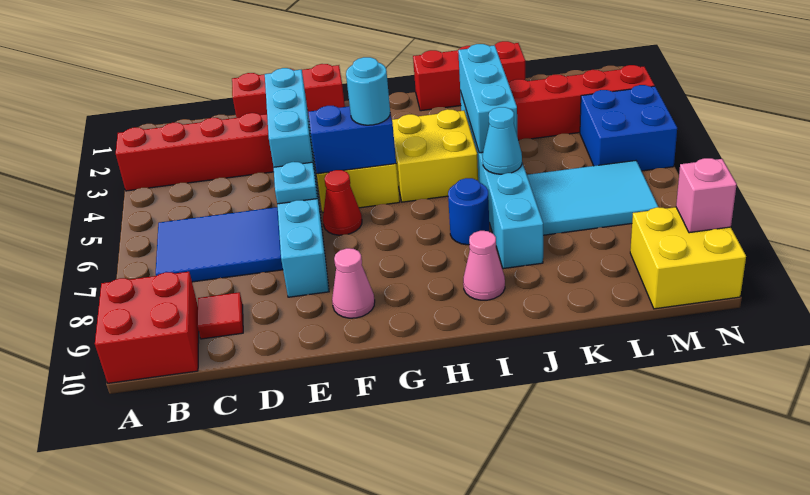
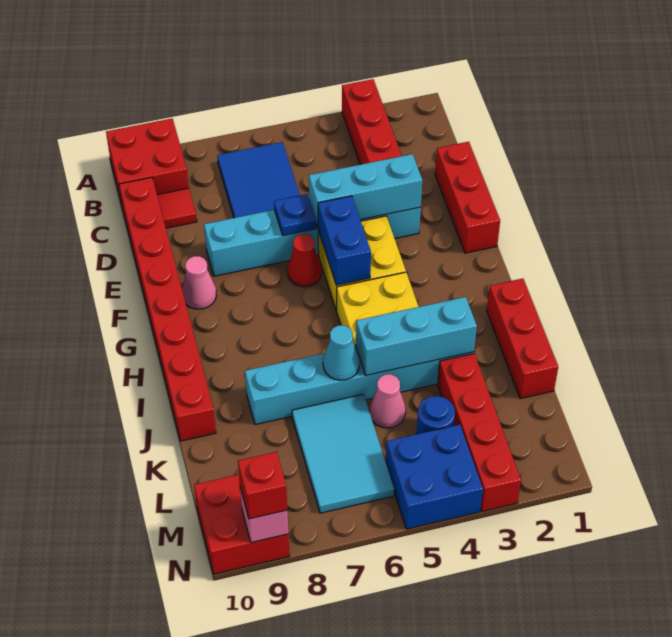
none -> red 1x8 brick [119,177,216,441]
cyan 1x1 plate [274,162,317,204] -> blue 1x1 plate [274,194,316,236]
cyan 1x1 round brick [346,57,390,125] -> none
blue 1x1 round brick [448,178,490,245] -> blue 1x1 round brick moved to [416,396,455,434]
pink 1x1 cone [463,231,505,300] -> pink 1x1 cone moved to [369,374,406,428]
yellow 2x2 brick [630,207,746,309] -> red 2x2 brick [194,475,289,574]
none -> red 1x1 brick [238,452,287,519]

